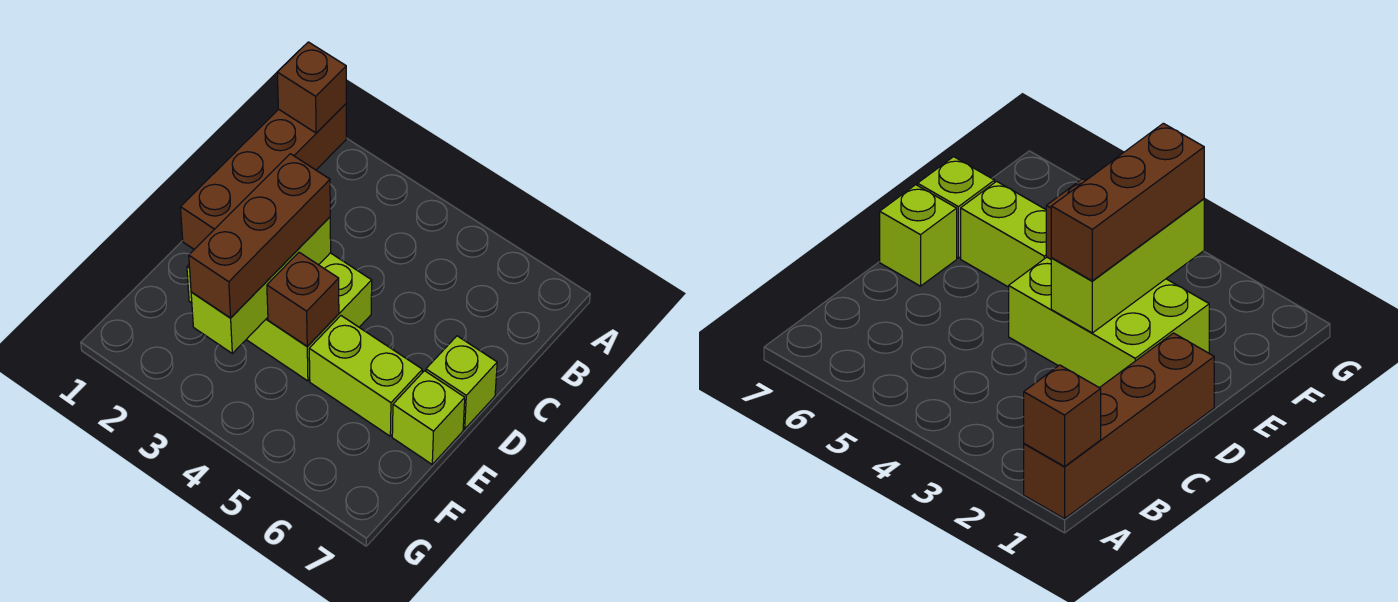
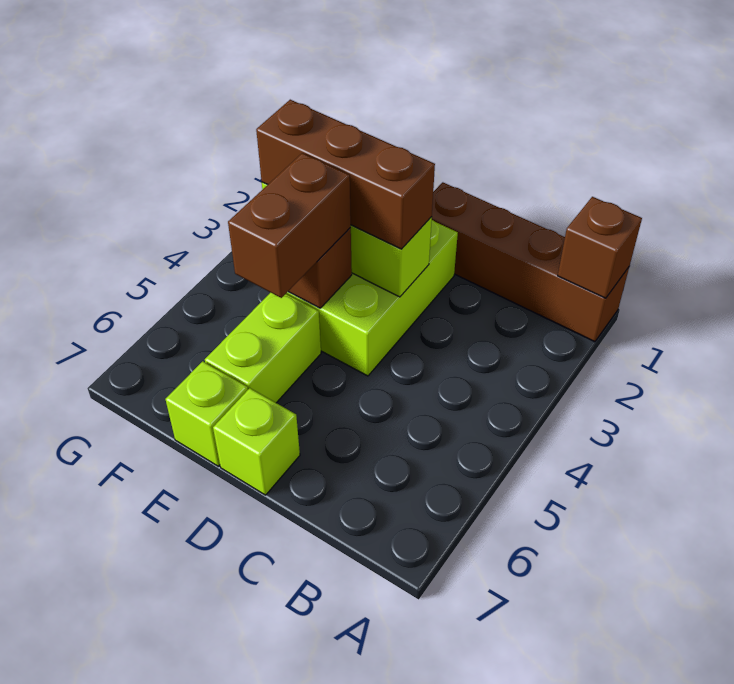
none -> brown 1x2 brick [228,153,351,298]

